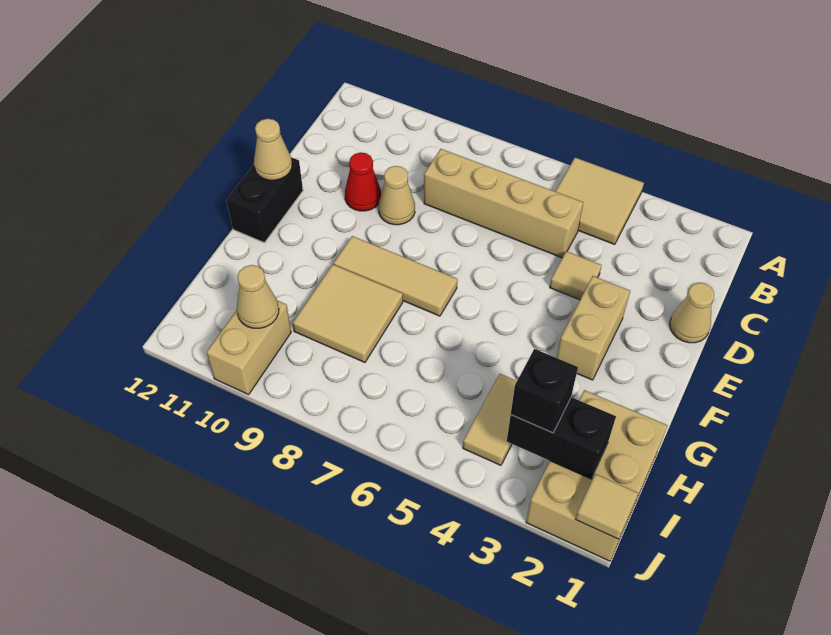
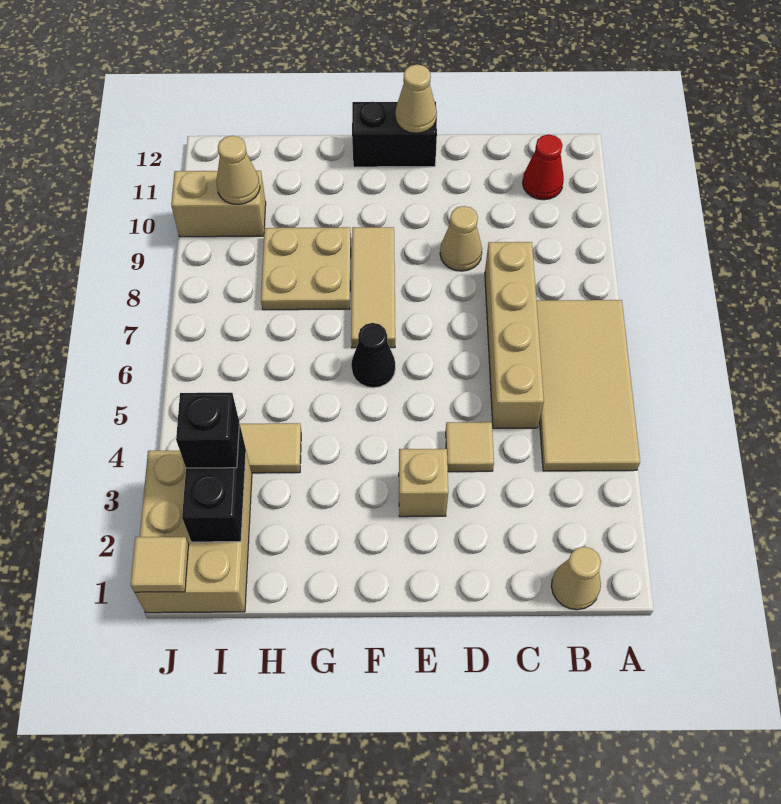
tan 2x2 tile [555,158,644,244] -> tan 2x4 tile [536,300,640,471]
tan 1x1 cone [670,283,714,343] -> tan 1x1 cone moved to [551,547,601,610]
red 1x1 cone [345,152,381,211] -> red 1x1 cone moved to [523,134,564,200]
tan 1x2 brick [557,276,630,380] -> tan 1x1 brick [399,449,448,517]
none -> black 1x1 cone [351,323,395,388]
tan 2x2 tile [293,264,403,362] -> tan 2x2 plate [261,227,351,310]
tan 2x3 brick [526,390,668,561] -> tan 2x3 brick turned to [135,451,252,613]

